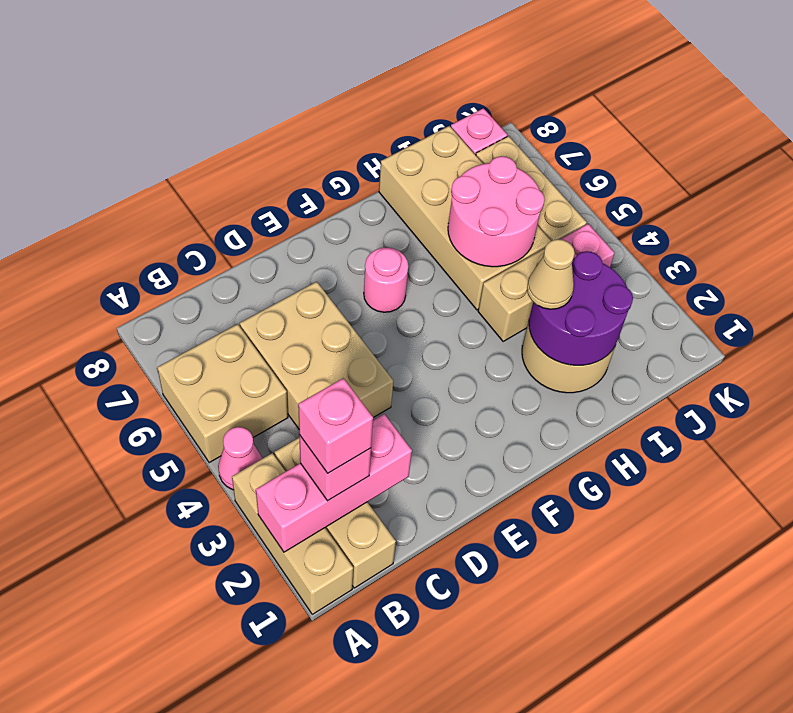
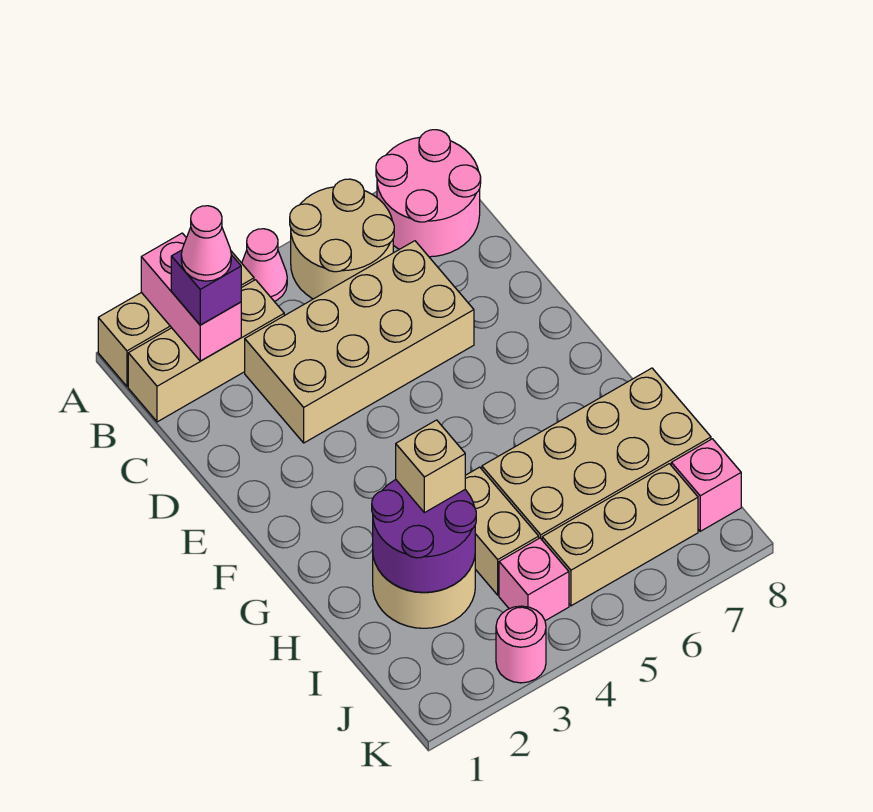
pink 1x3 brick [256,414,412,552] -> pink 1x2 brick [141,233,241,361]
tan 2x2 brick [157,324,288,463] -> tan 2x2 round brick [290,179,394,299]
pink 1x1 brick [299,435,371,501] -> purple 1x1 brick [171,250,241,325]
pink 1x1 brick [298,378,373,473] -> pink 1x1 cone [181,206,231,281]
tan 2x3 brick [240,282,393,429] -> tan 2x4 brick [245,241,474,443]
pink 1x1 round brick [364,248,408,312] -> pink 1x1 round brick moved to [496,606,546,683]
tan 1x1 cone [527,239,575,309] -> tan 1x1 brick [396,420,465,513]
pink 2x2 round brick [448,156,545,267] -> pink 2x2 round brick moved to [376,130,481,257]

